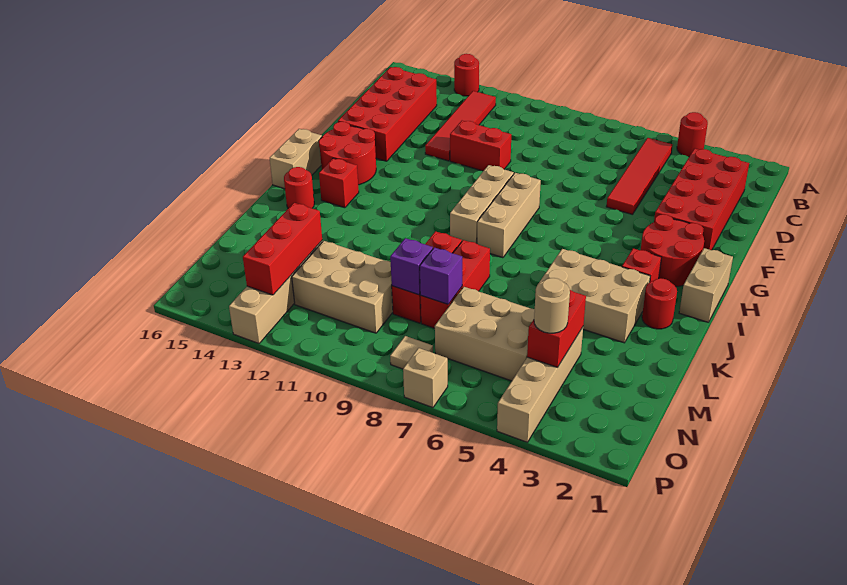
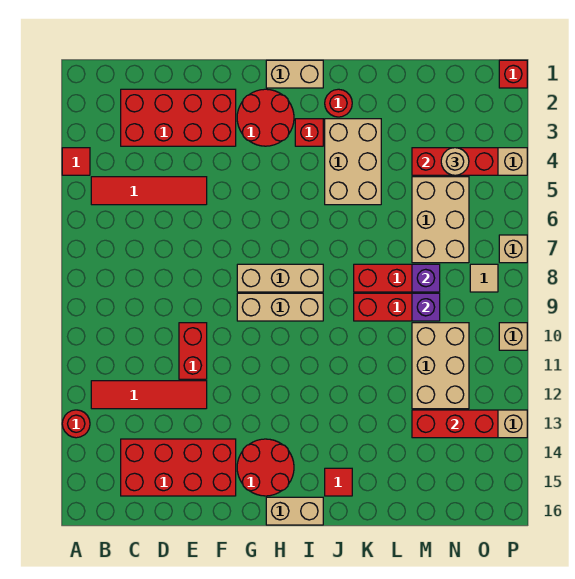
red 1x1 round brick [677,112,708,157] -> red 1x1 tile [62,148,90,175]
red 1x1 brick [319,158,359,208] -> red 1x1 brick moved to [499,60,527,88]
red 1x1 round brick [284,167,314,208] -> red 1x1 tile [325,468,352,496]
red 1x2 brick [527,290,586,367] -> red 1x3 brick [412,148,498,175]
none -> tan 1x1 brick [499,323,527,350]

